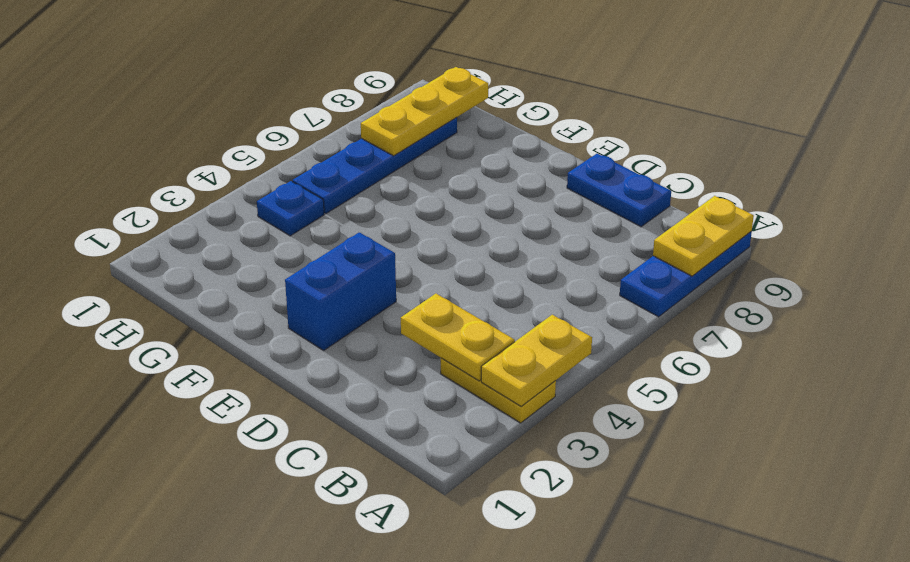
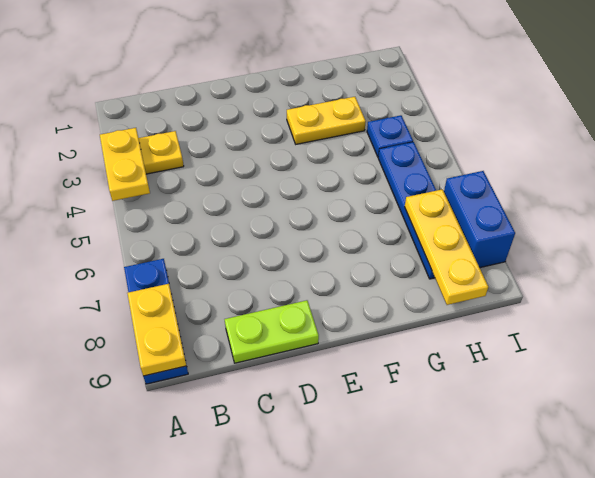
yellow 1x2 plate [401,294,515,381] -> yellow 1x2 plate moved to [287,97,366,144]
blue 1x2 plate [567,154,671,227] -> lime 1x2 plate [225,300,319,363]
blue 1x2 brick [285,232,396,350] -> blue 1x2 brick moved to [444,171,515,268]

